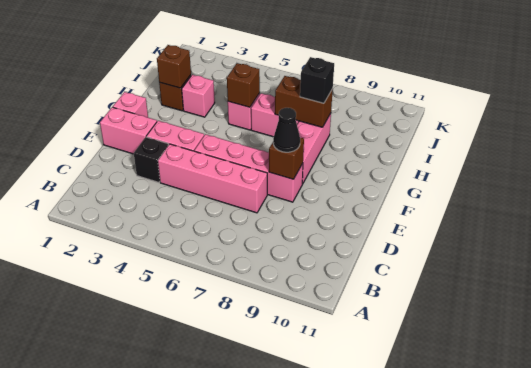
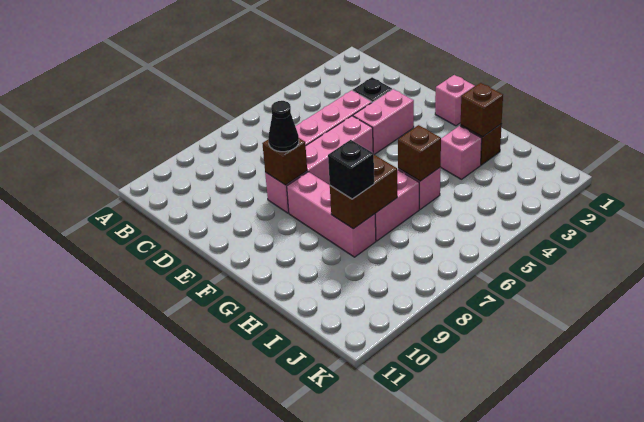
pink 1x2 brick [100,107,157,154] -> none

